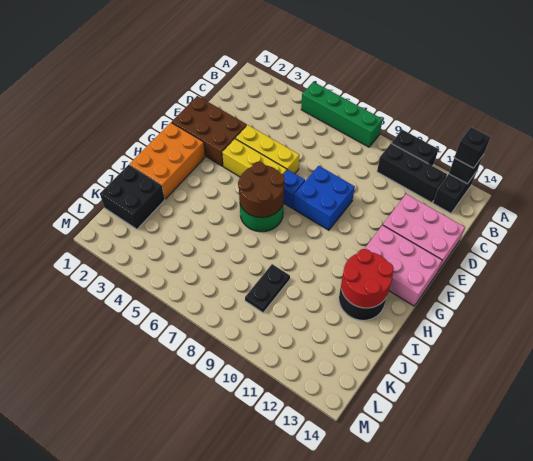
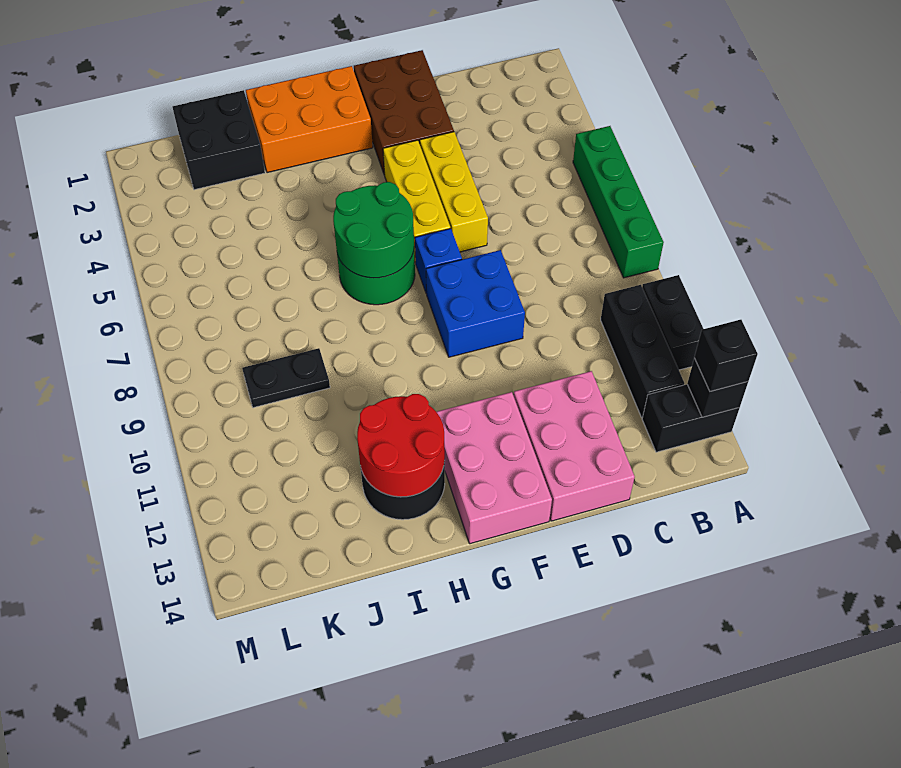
brown 2x2 round brick [238,162,285,218] -> green 2x2 round brick [333,182,414,278]

